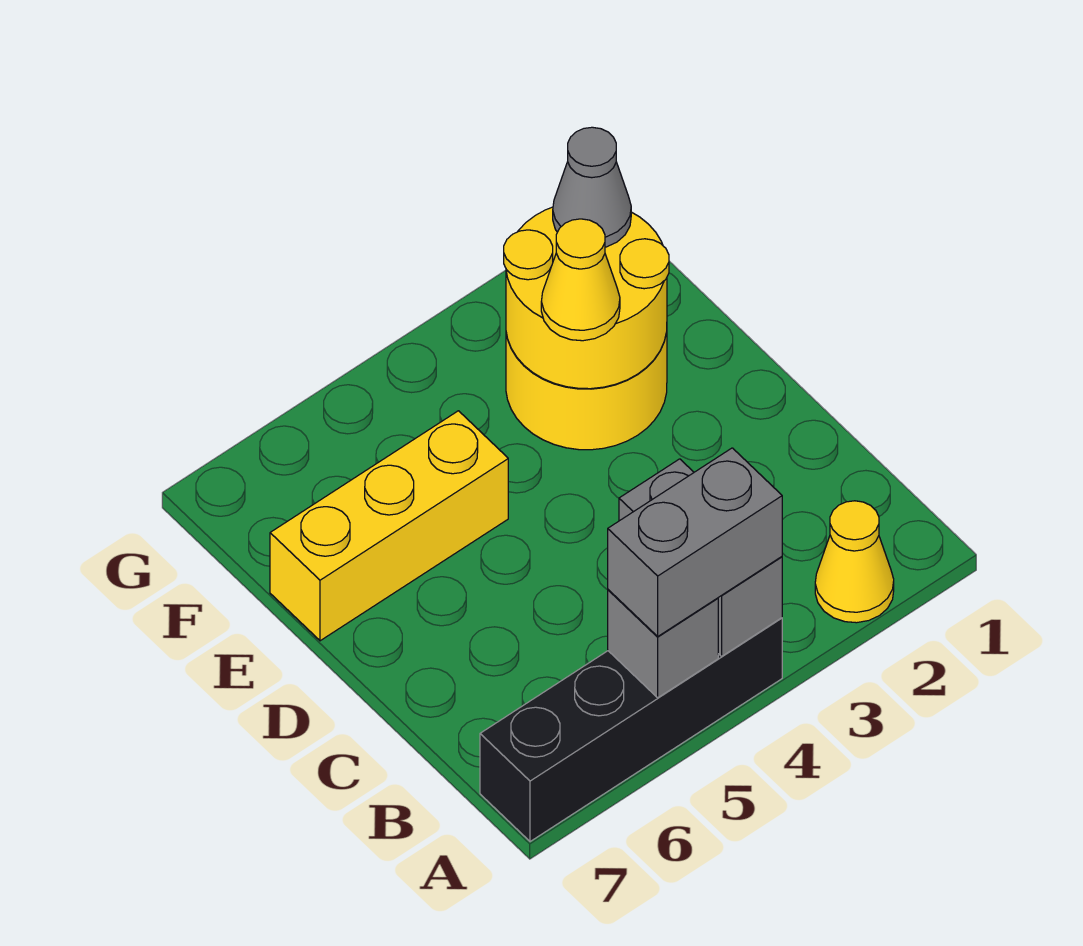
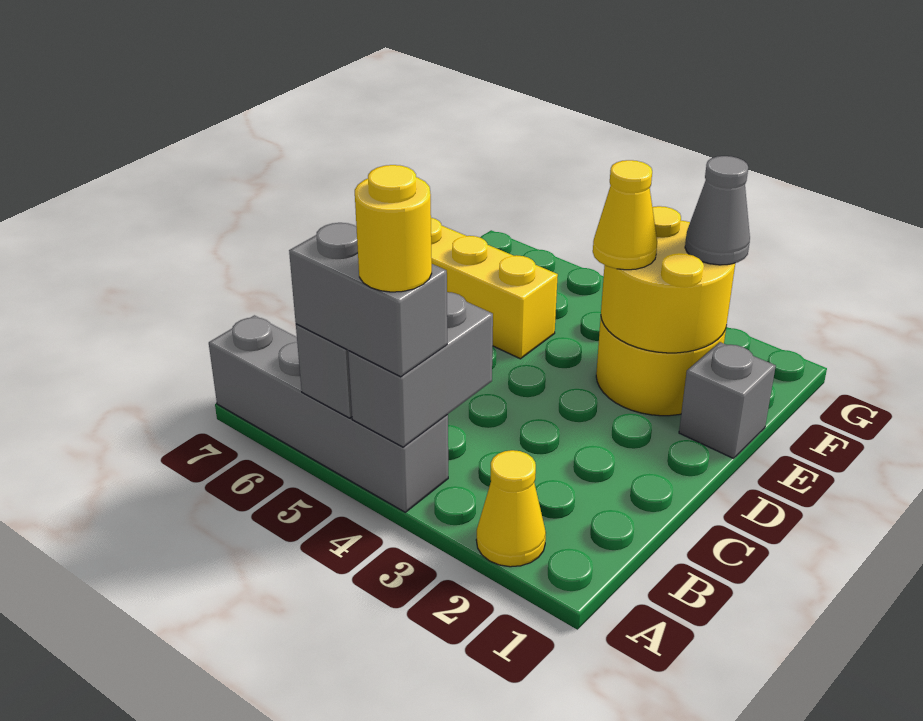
black 1x4 brick [480,618,782,842] -> grey 1x4 brick [209,315,448,512]
none -> yellow 1x1 round brick [355,165,432,292]
none -> grey 1x1 brick [679,342,776,458]

